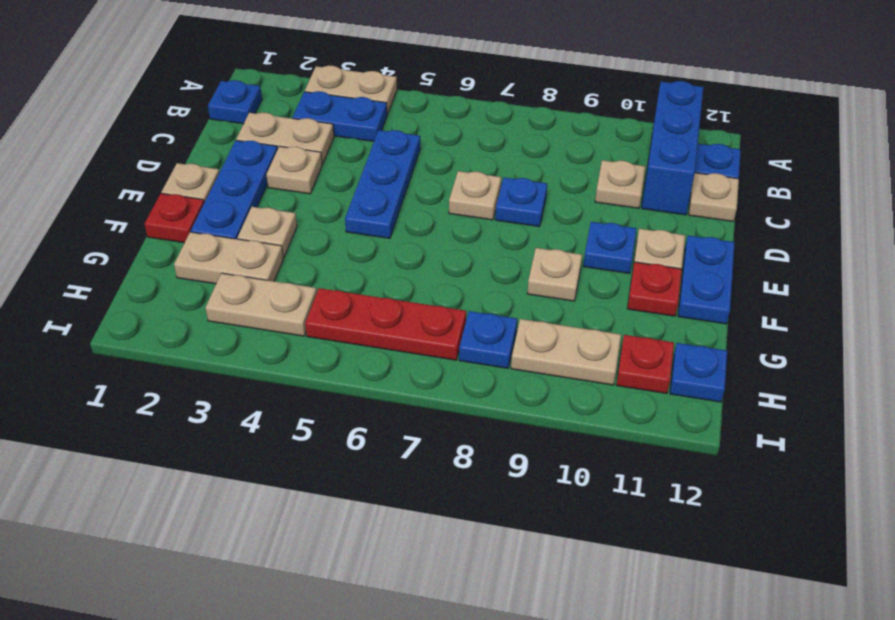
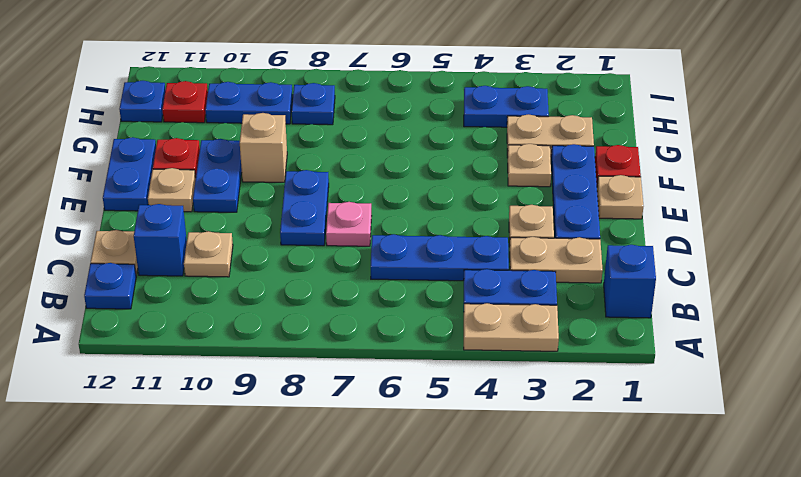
blue 1x3 brick [642,81,703,215] -> blue 1x1 brick [134,204,187,276]
blue 1x1 plate [208,80,262,124] -> blue 1x1 brick [604,245,656,318]
blue 1x3 plate [345,130,420,238] -> blue 1x3 plate turned to [371,234,509,281]
tan 1x1 plate [449,171,501,220] -> pink 1x1 plate [326,202,371,246]
blue 1x1 plate [495,177,547,227] -> blue 1x2 plate [280,170,329,246]
blue 1x1 plate [583,222,637,274] -> blue 1x2 plate [193,139,242,212]
tan 1x1 plate [527,248,582,301] -> tan 1x1 brick [240,113,287,182]
tan 1x2 plate [206,273,317,336] -> blue 1x2 plate [464,86,549,127]
red 1x3 plate [305,288,466,360] -> none
tan 1x2 plate [511,319,621,385] -> blue 1x2 plate [205,82,293,124]

